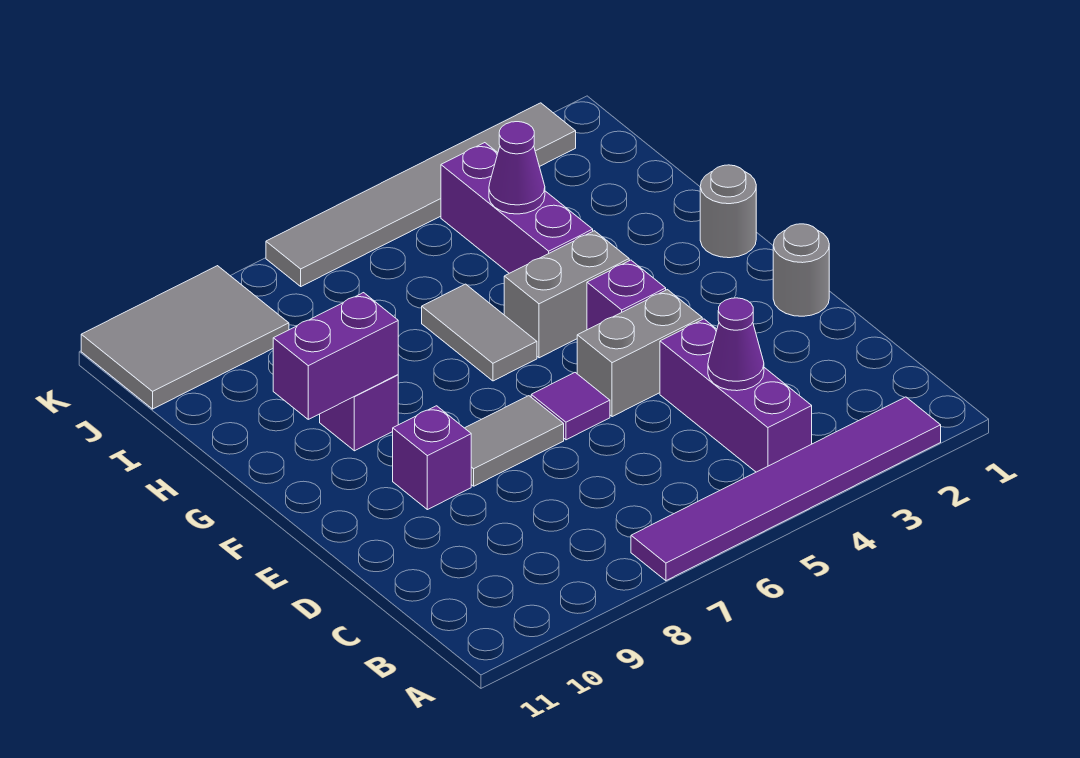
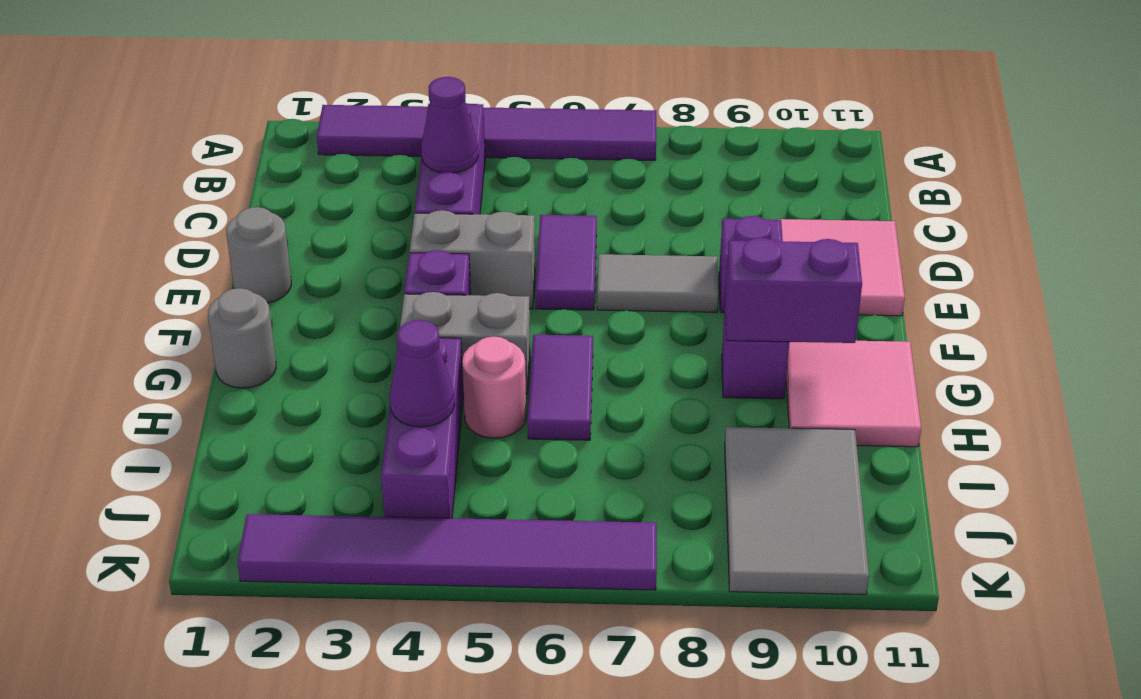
none -> pink 2x2 tile [778,219,905,316]
purple 1x1 tile [531,373,610,440] -> purple 1x2 tile [536,215,597,310]
grey 1x2 tile [422,284,537,381] -> purple 1x2 tile [528,335,593,440]
none -> pink 2x2 tile [786,341,921,447]
none -> pink 1x1 round brick [462,336,526,438]
grey 2x3 tile [81,266,289,409] -> grey 2x3 tile turned to [725,427,869,595]
grey 1x6 tile [266,103,576,286] -> purple 1x6 tile [238,514,657,590]

